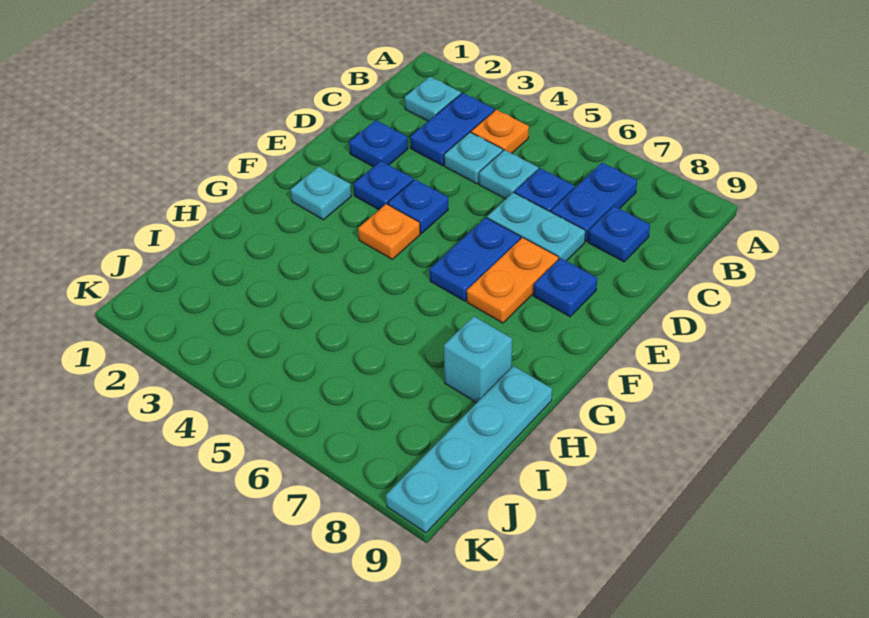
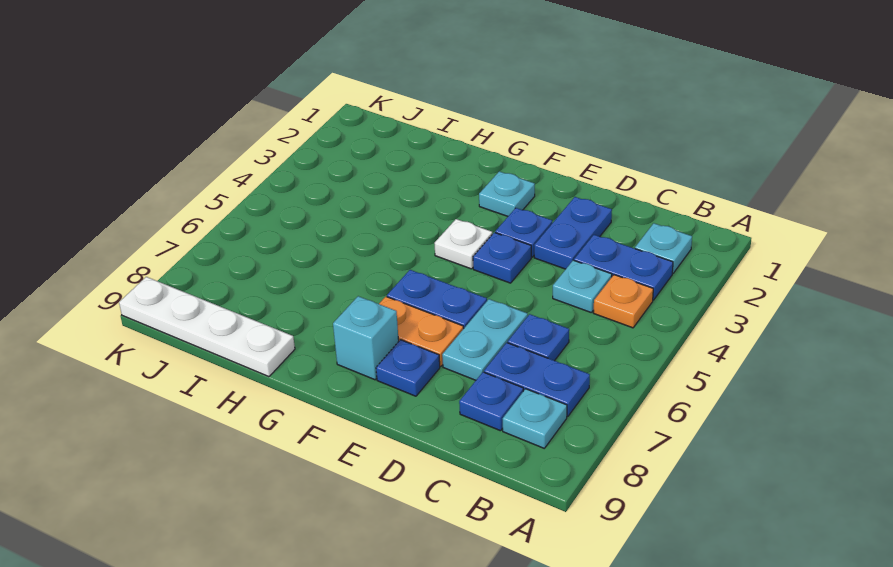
cyan 1x1 plate [479,150,538,199] -> cyan 1x1 plate moved to [503,389,567,448]
blue 1x1 plate [349,120,408,167] -> blue 1x2 plate [534,197,612,269]
orange 1x1 plate [358,204,420,259] -> white 1x1 plate [435,219,492,269]
cyan 1x1 brick [444,316,512,403] -> cyan 1x1 brick moved to [333,296,399,380]
cyan 1x4 plate [386,366,552,533] -> white 1x4 plate [119,277,295,377]

